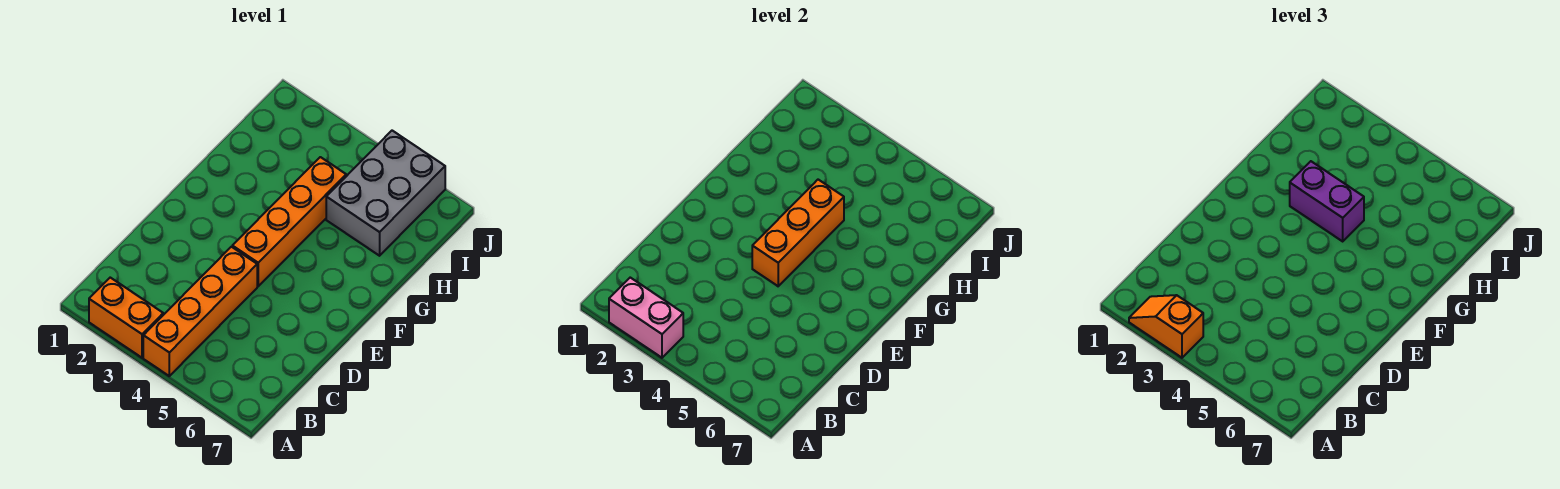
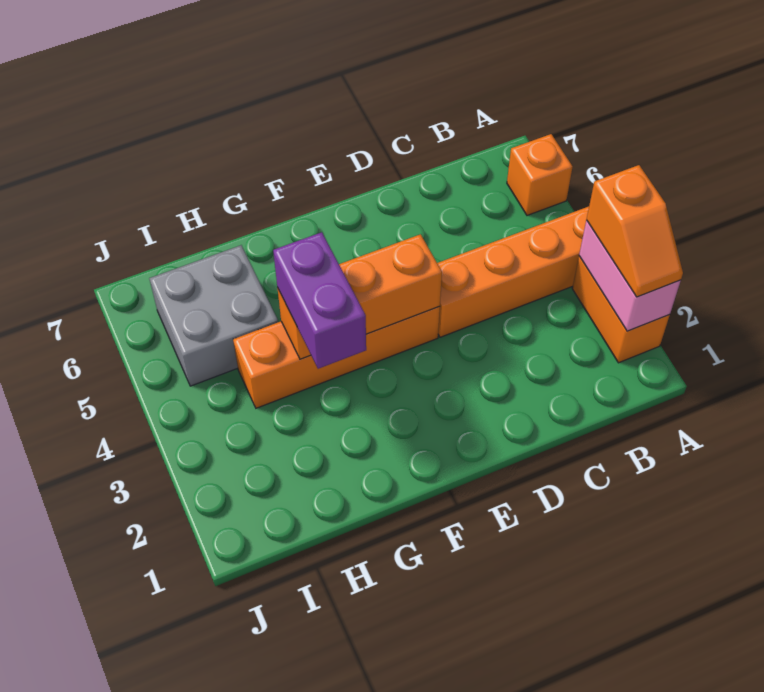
none -> orange 1x1 brick [507,134,573,215]
grey 2x3 brick [326,131,445,256] -> grey 2x2 brick [149,245,278,386]

